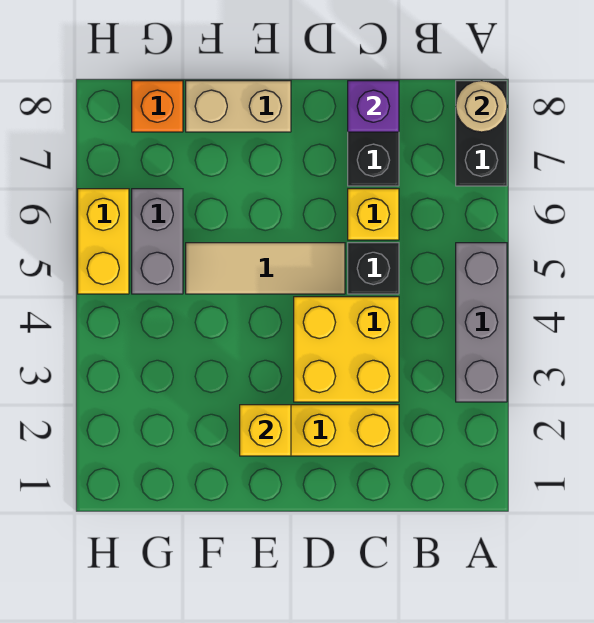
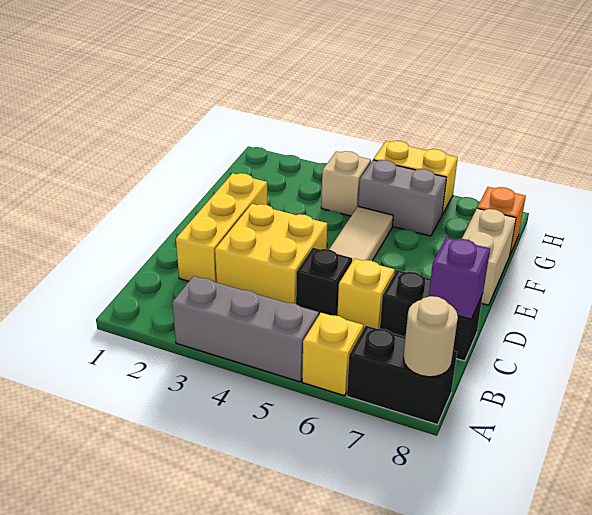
yellow 1x1 brick [240,405,291,456] -> yellow 1x1 brick moved to [302,313,363,396]
none -> tan 1x1 brick [321,151,371,216]

